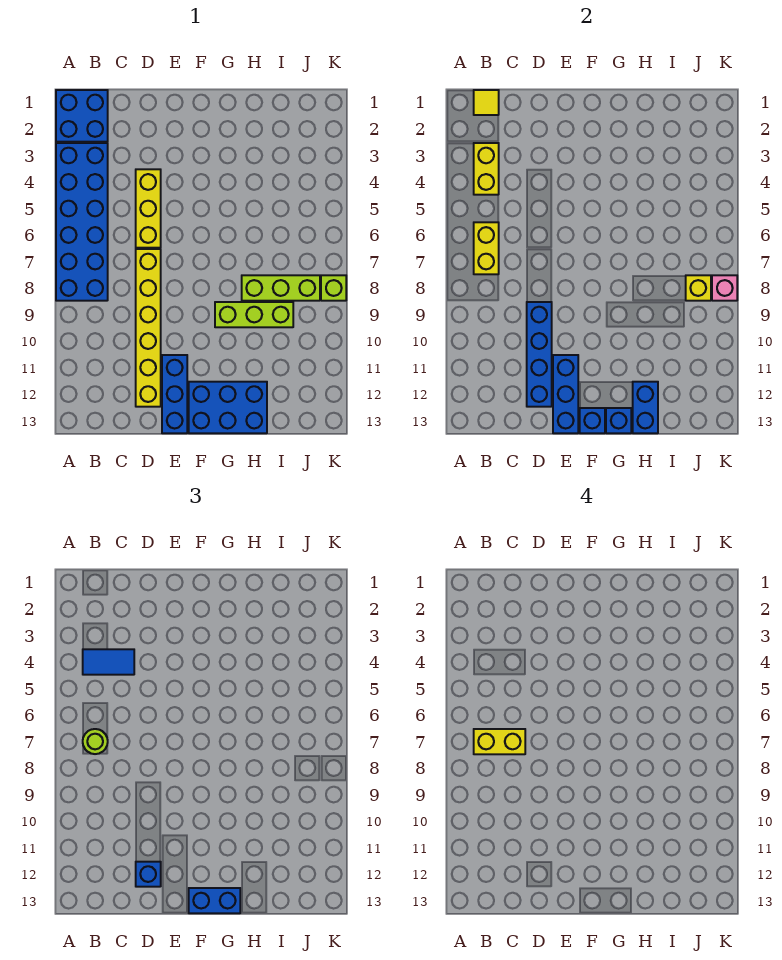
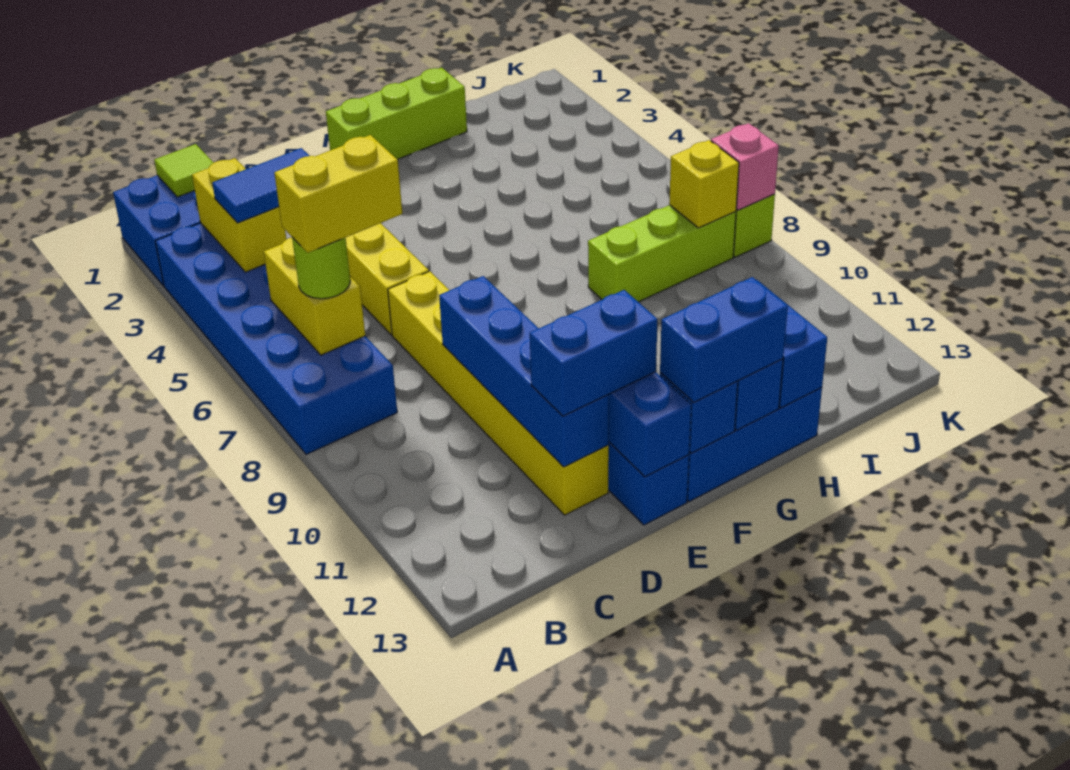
yellow 1x1 tile [474,90,499,115] -> lime 1x1 tile [154,144,214,197]
blue 1x1 brick [136,862,161,887] -> blue 1x2 brick [530,290,657,416]
lime 1x3 brick [215,302,293,327] -> lime 1x3 brick moved to [326,67,467,159]

